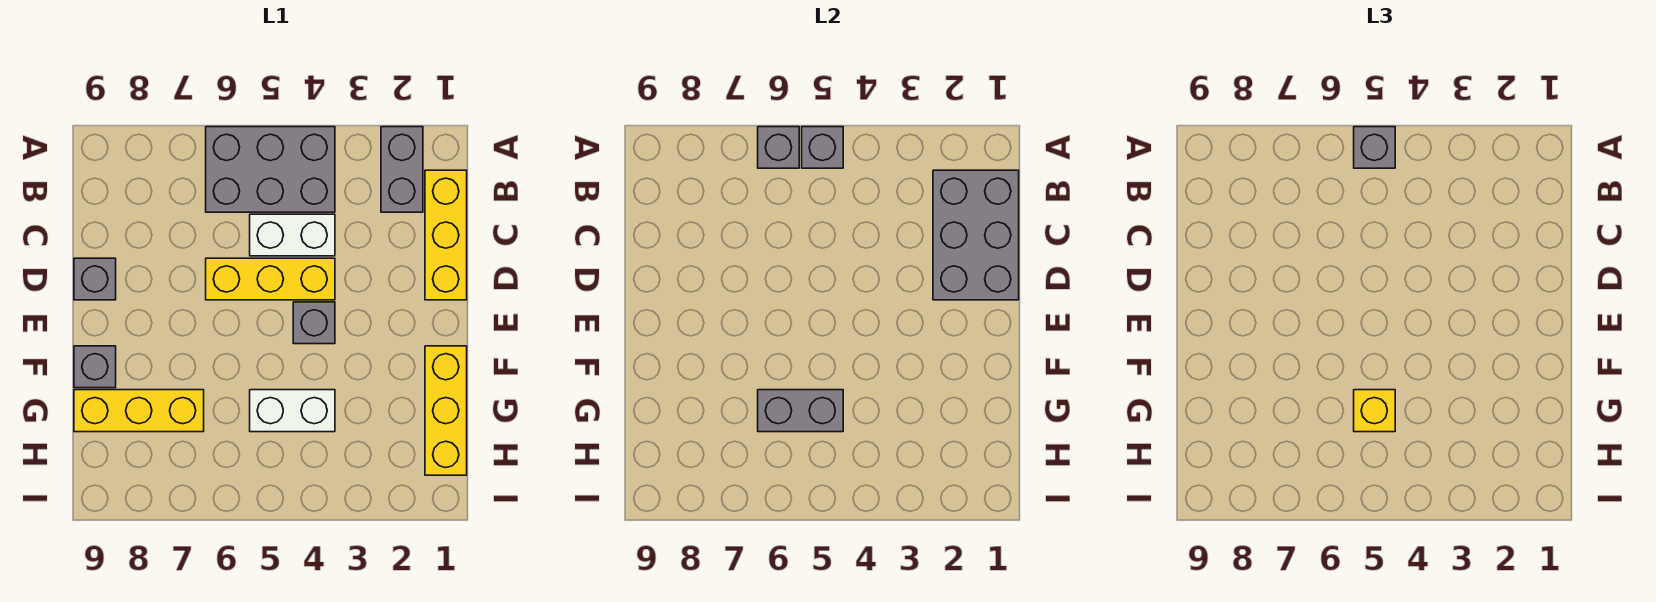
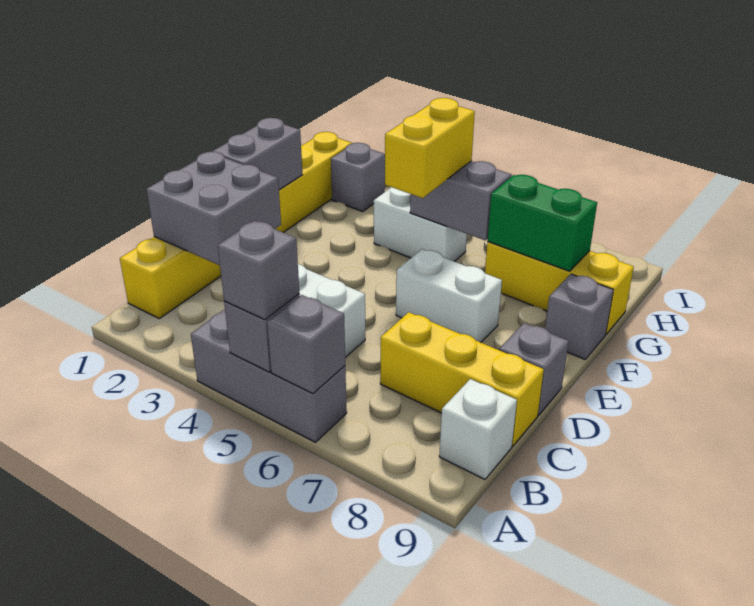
grey 1x2 brick [381,127,423,212] -> grey 1x2 brick moved to [212,118,302,190]
grey 2x3 brick [206,127,335,212] -> grey 1x3 brick [191,309,347,442]
grey 2x3 brick [933,170,1019,300] -> grey 2x2 brick [146,152,281,265]
none -> white 1x1 brick [439,379,517,479]
yellow 1x3 brick [206,258,335,300] -> yellow 1x3 brick moved to [380,312,544,446]
grey 1x1 brick [293,302,335,344] -> grey 1x1 brick moved to [331,143,385,212]
none -> white 1x2 brick [396,249,502,342]
yellow 1x1 brick [1354,390,1395,432] -> yellow 1x2 brick [385,98,475,198]
none -> green 1x2 brick [488,175,597,271]

